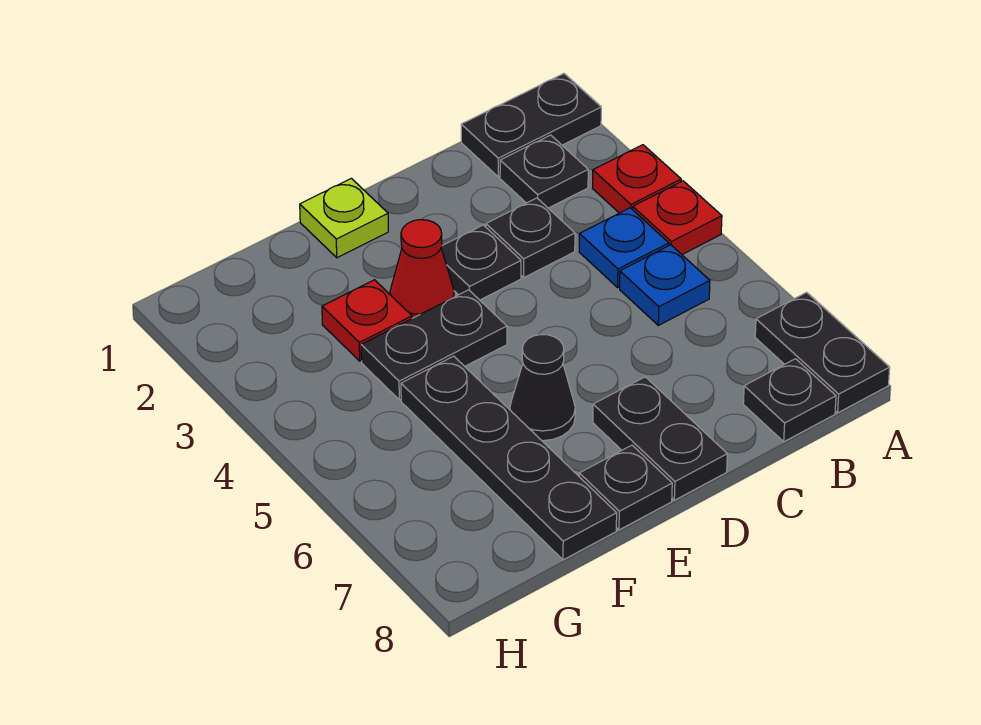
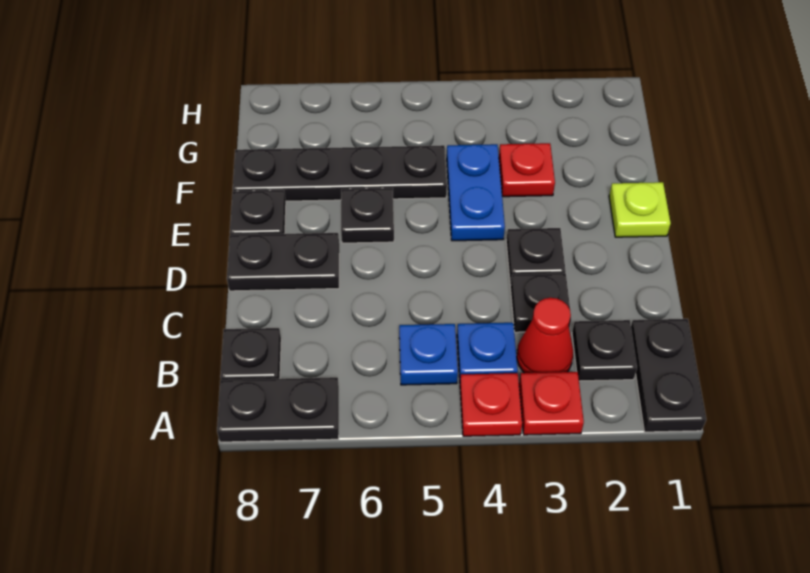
red 1x1 cone [390,220,454,318] -> red 1x1 cone moved to [517,298,573,373]
black 1x2 plate [361,290,507,400] -> blue 1x2 plate [447,144,505,241]
black 1x1 cone [510,335,575,441] -> black 1x1 plate [341,188,394,243]

